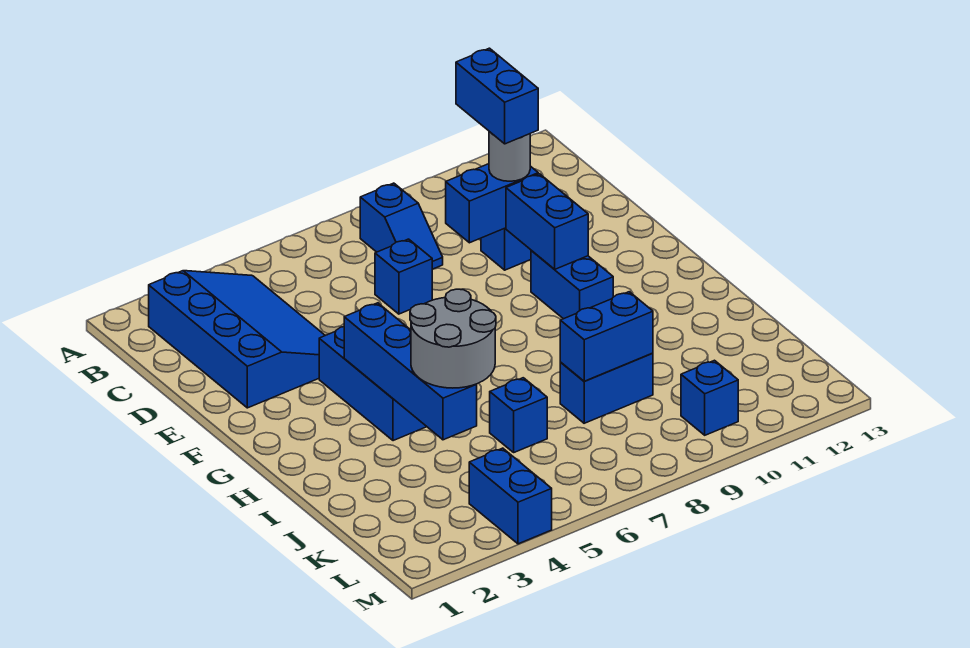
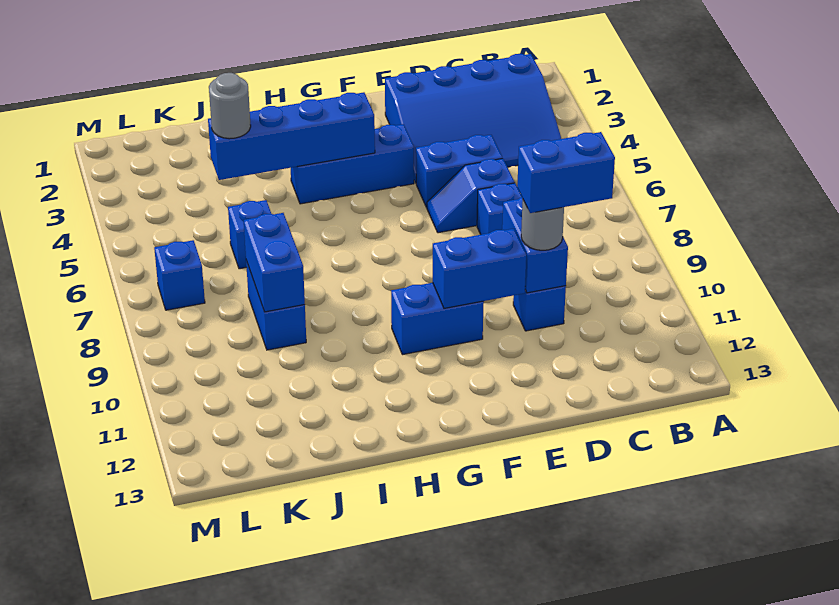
blue 1x2 slope [360,183,443,269] -> blue 1x2 slope moved to [427,158,515,233]
grey 2x2 round brick [410,289,496,388] -> grey 1x1 round brick [209,73,251,139]
blue 1x2 brick [469,448,552,544] -> blue 1x2 brick moved to [416,135,502,208]
blue 1x1 brick [681,360,738,435] -> blue 1x1 brick moved to [154,240,205,310]

